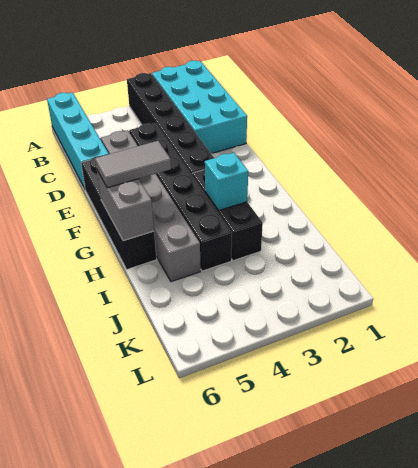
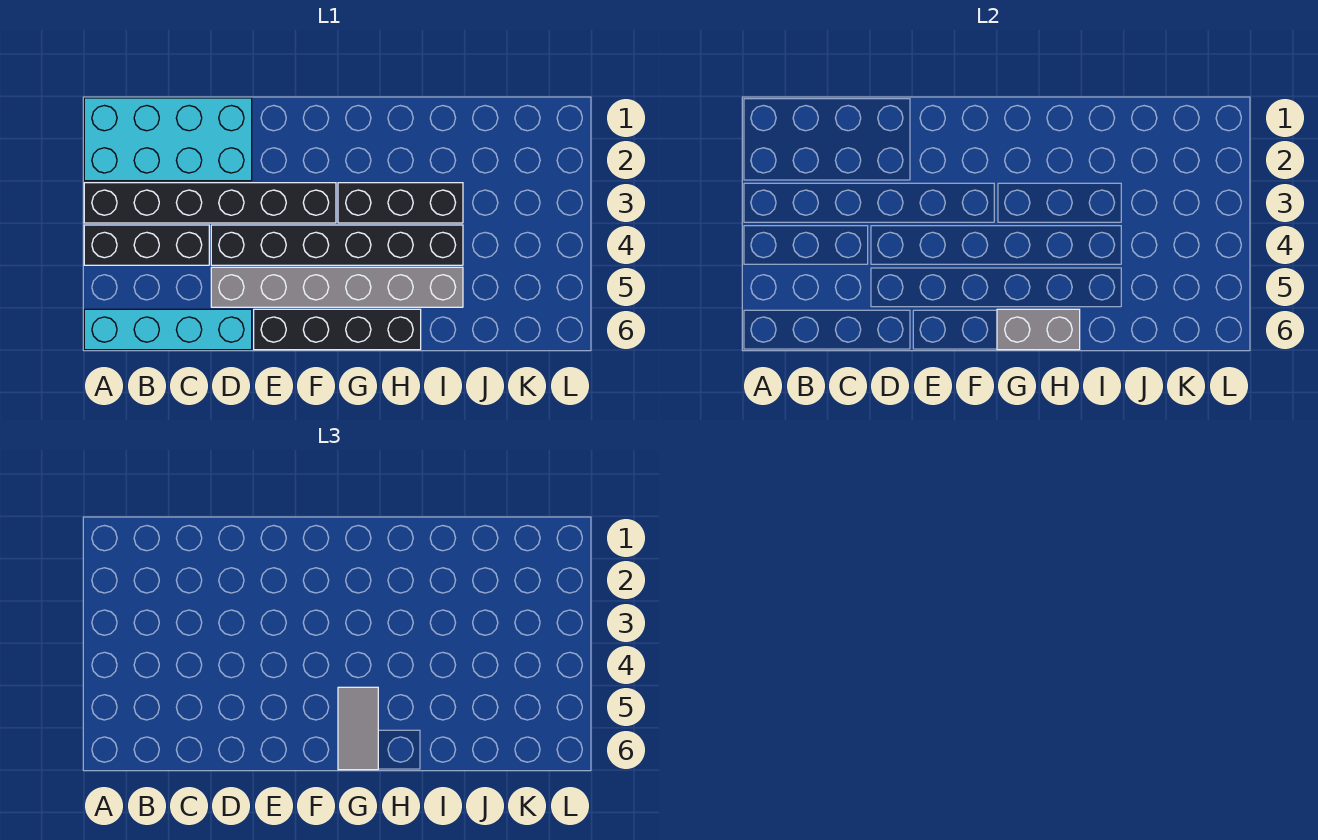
none -> black 1x3 brick [84,225,209,265]
cyan 1x1 brick [205,153,248,211] -> none

